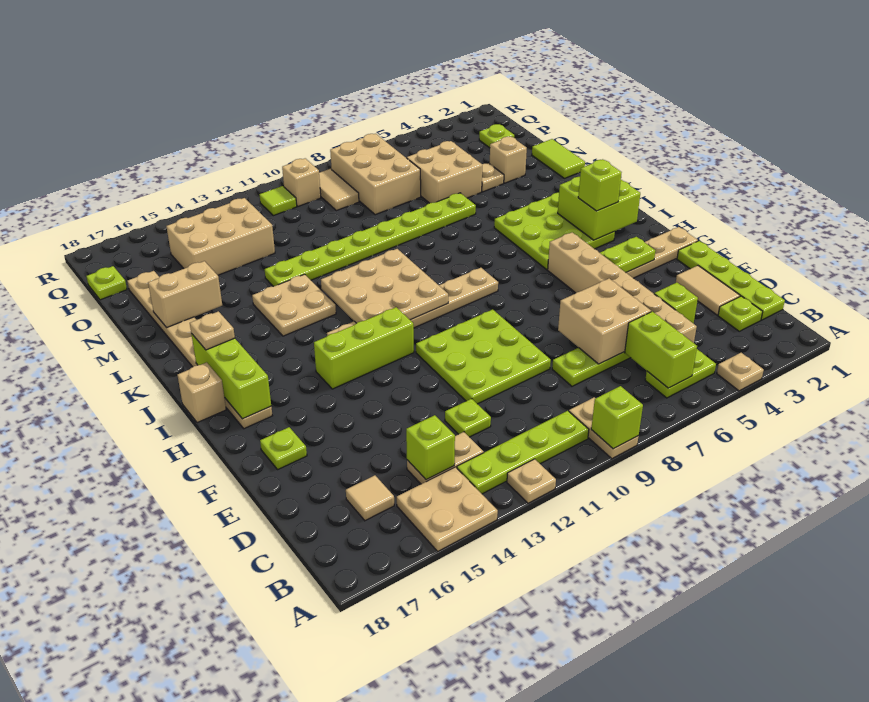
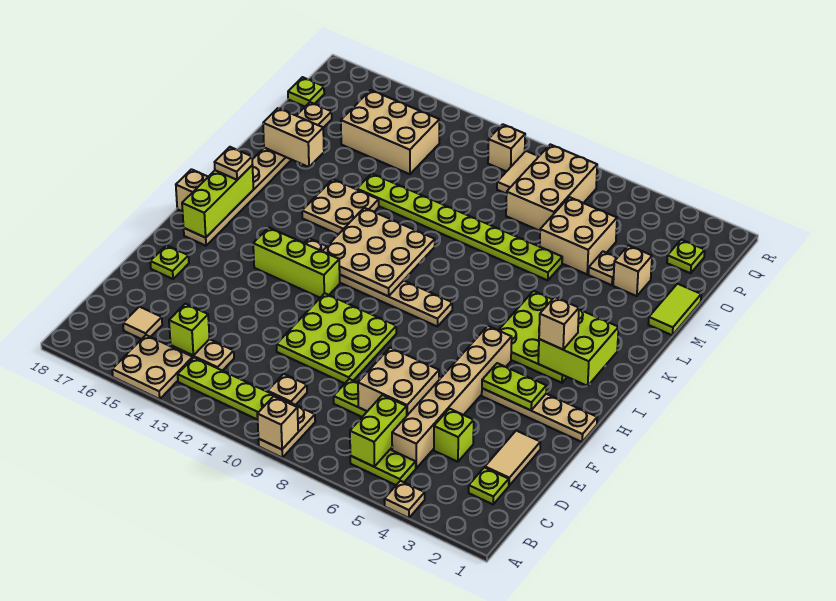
lime 1x1 brick [591,386,643,449] -> tan 1x1 brick [257,396,298,449]
tan 1x1 plate [507,459,556,503] -> tan 1x1 plate moved to [268,374,307,405]
lime 1x4 plate [677,241,785,320] -> none
lime 1x1 plate [445,399,491,437] -> none
lime 1x1 brick [578,159,622,211] -> tan 1x1 brick [539,297,579,349]
lime 1x1 tile [260,186,297,216] -> none

